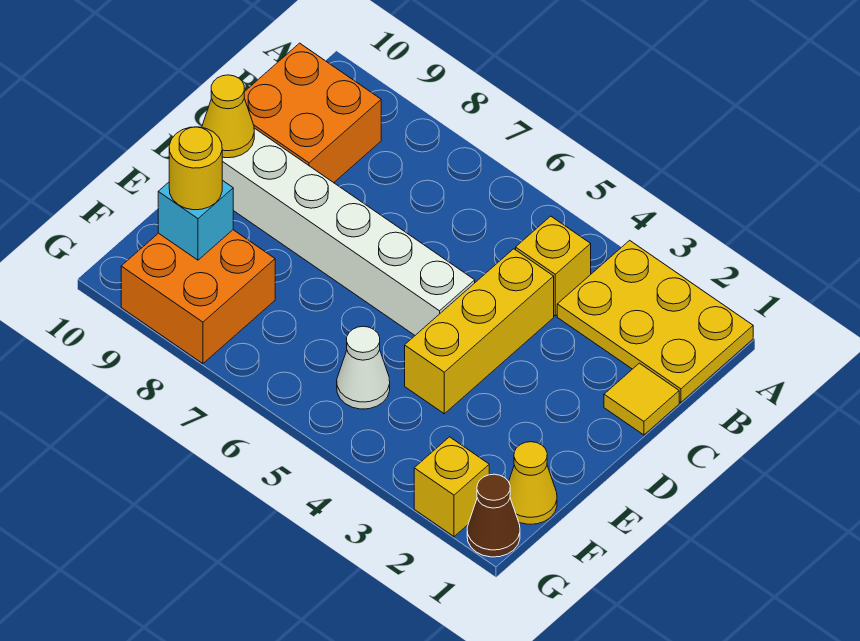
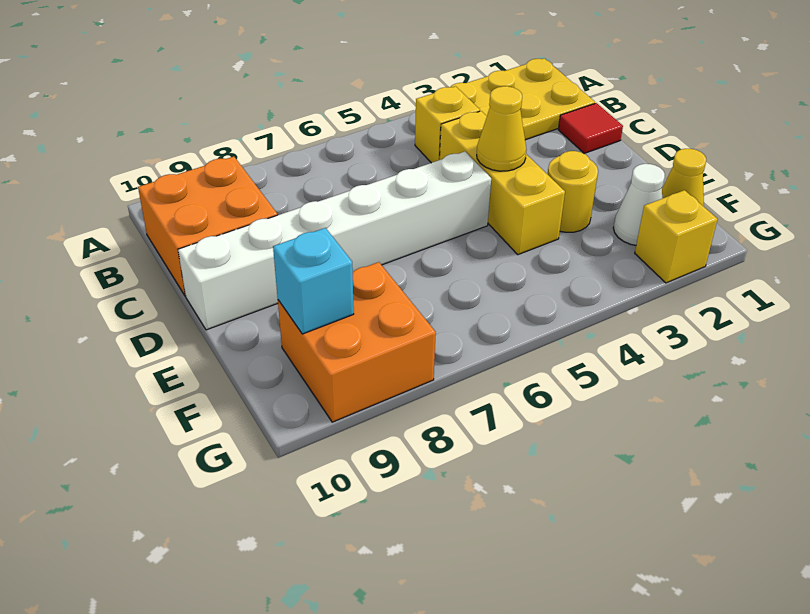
yellow 1x1 tile [604,363,679,435] -> red 1x1 tile [558,103,623,153]
yellow 1x1 cone [202,75,254,158] -> yellow 1x1 cone moved to [477,86,527,171]
white 1x1 cone [337,326,390,409] -> white 1x1 cone moved to [613,164,665,245]
yellow 1x1 round brick [169,127,222,210] -> yellow 1x1 round brick moved to [548,151,598,232]
brown 1x1 cone [467,474,520,557] -> none

